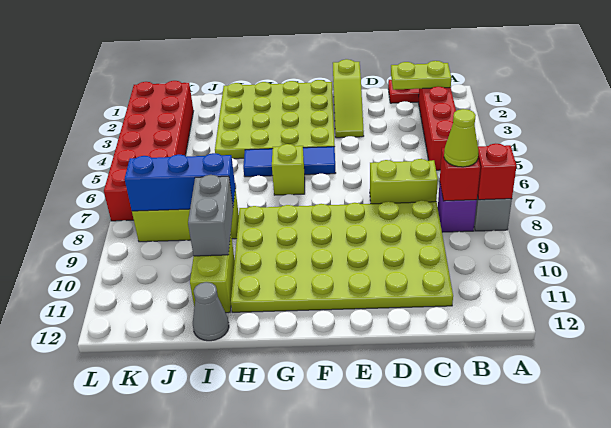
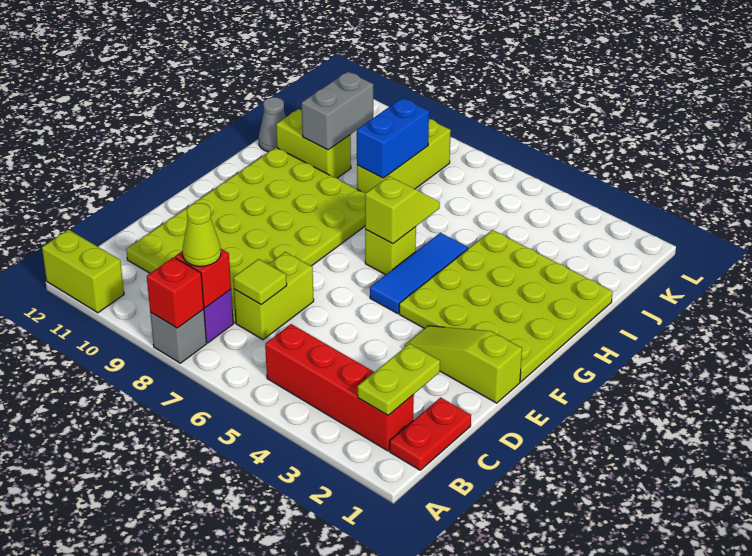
none -> lime 1x2 brick [42,230,124,313]
none -> lime 1x1 tile [233,259,287,305]
none -> lime 1x2 slope [365,176,440,244]
blue 1x3 brick [125,153,235,211] -> blue 1x2 brick [357,98,429,178]
grey 1x2 brick [188,175,233,256] -> grey 1x2 brick turned to [302,72,373,150]
red 2x6 brick [104,81,193,221] -> none

